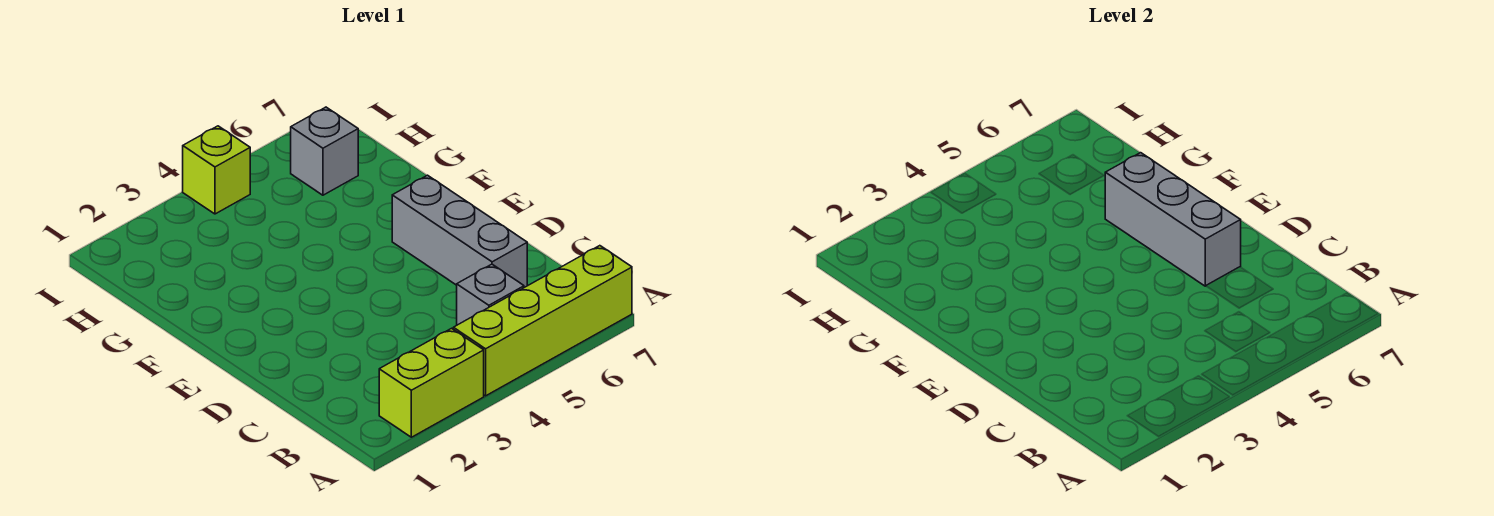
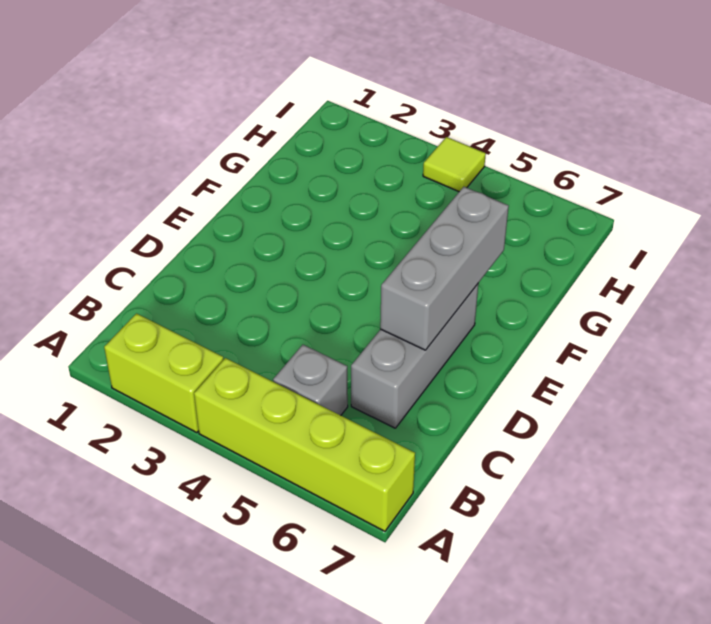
grey 1x1 brick [291,107,358,195] -> none
lime 1x1 brick [183,126,250,214] -> lime 1x1 tile [423,137,486,192]

